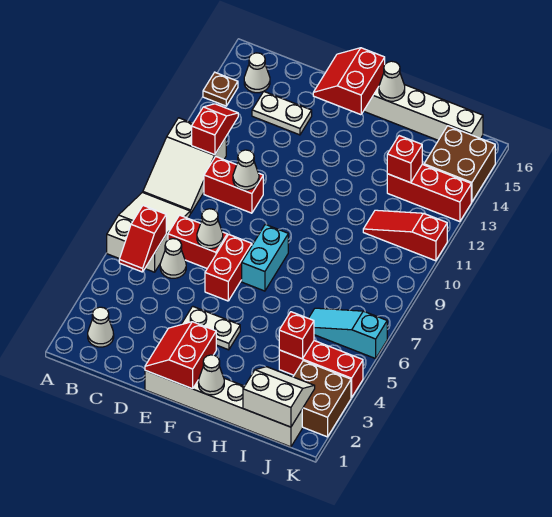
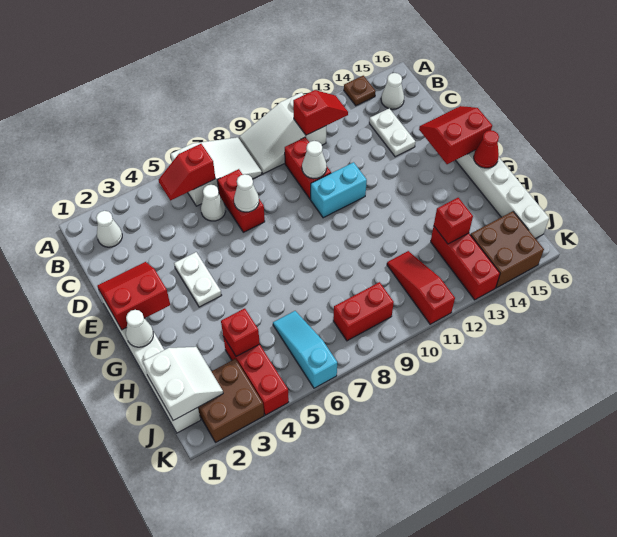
red 1x2 brick [205,234,252,301] -> red 1x2 brick moved to [333,282,394,341]
cyan 1x2 brick [242,224,288,291] -> cyan 1x2 brick moved to [311,162,367,218]
white 1x1 cone [379,61,405,101] -> red 1x1 cone [474,130,499,168]

